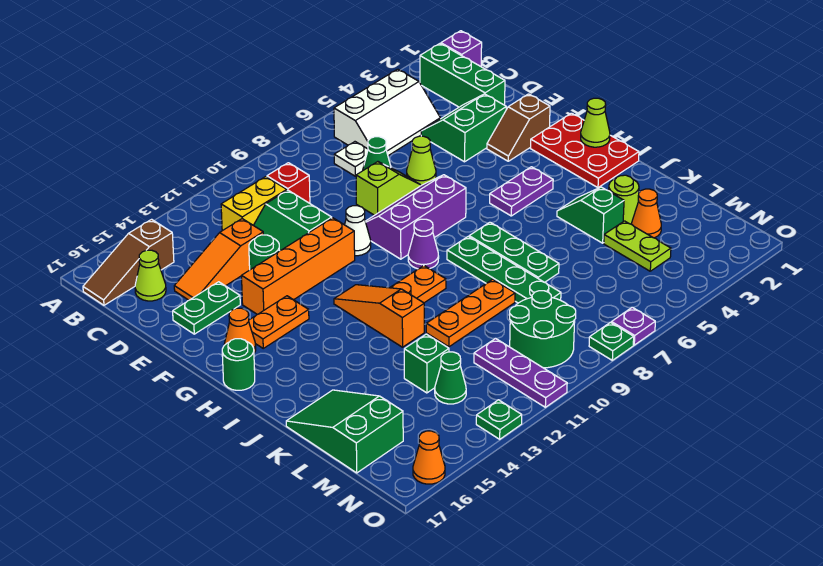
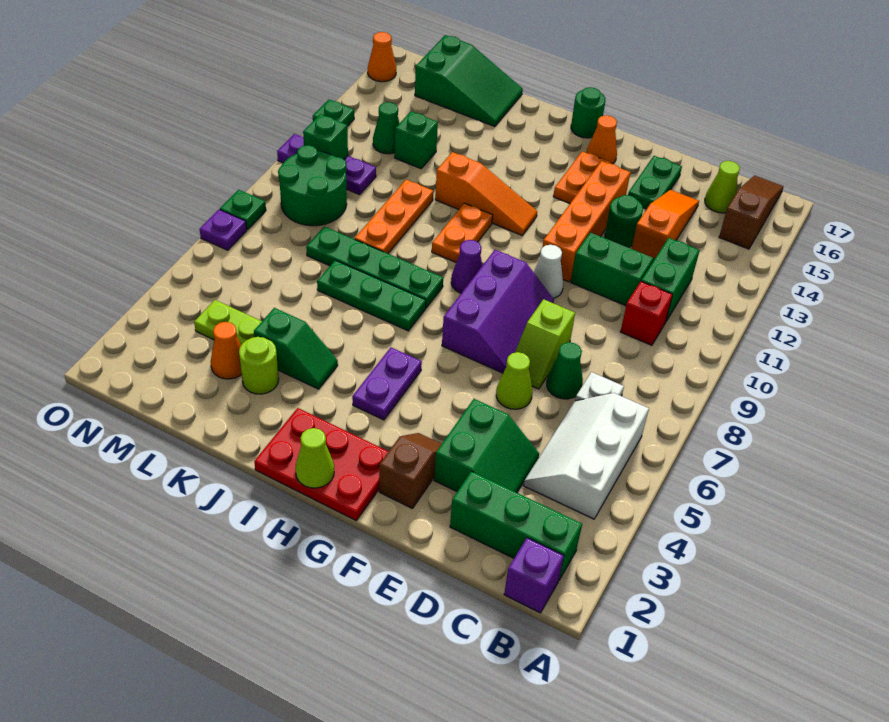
yellow 1x2 brick [221,177,287,231] -> green 1x2 brick [641,238,700,321]
none -> green 1x1 brick [303,114,348,159]

